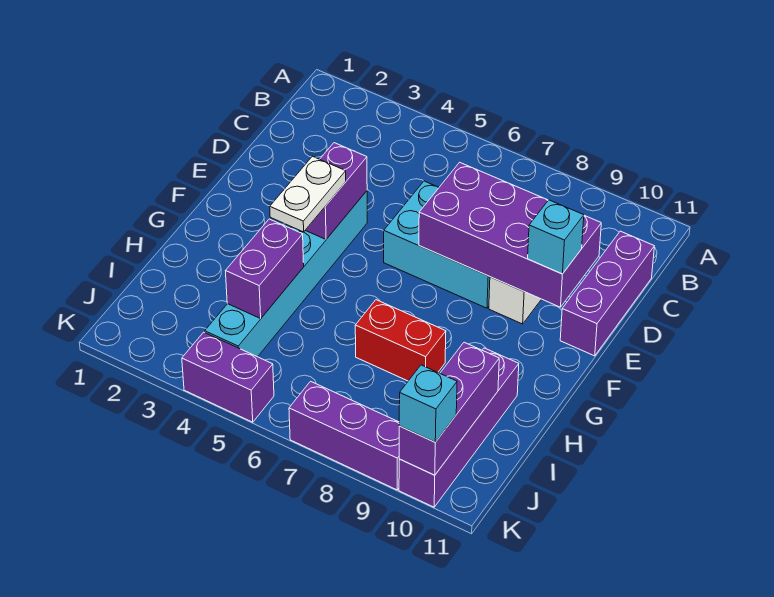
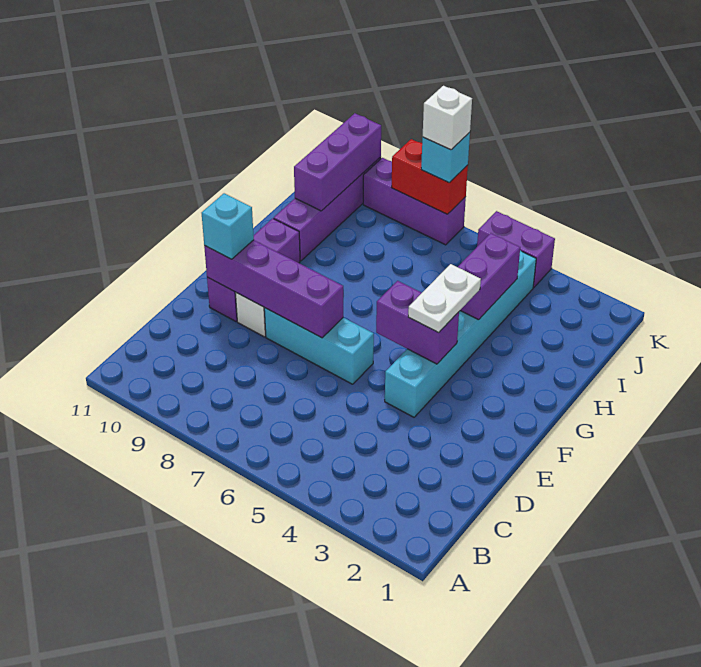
purple 1x3 brick [560,231,654,356] -> purple 1x3 brick moved to [207,218,300,321]
cyan 2x3 brick [384,181,490,308] -> cyan 1x3 brick [264,308,374,384]
purple 2x4 brick [419,162,601,307] -> purple 1x4 brick [204,240,343,338]
purple 1x2 brick [305,143,367,239] -> purple 1x2 brick turned to [376,281,459,364]
red 1x2 brick [355,300,446,381] -> red 1x2 brick moved to [391,139,468,214]
none -> white 1x1 brick [423,86,472,150]
cyan 1x1 brick [399,365,457,442] -> cyan 1x1 brick moved to [421,132,470,183]

